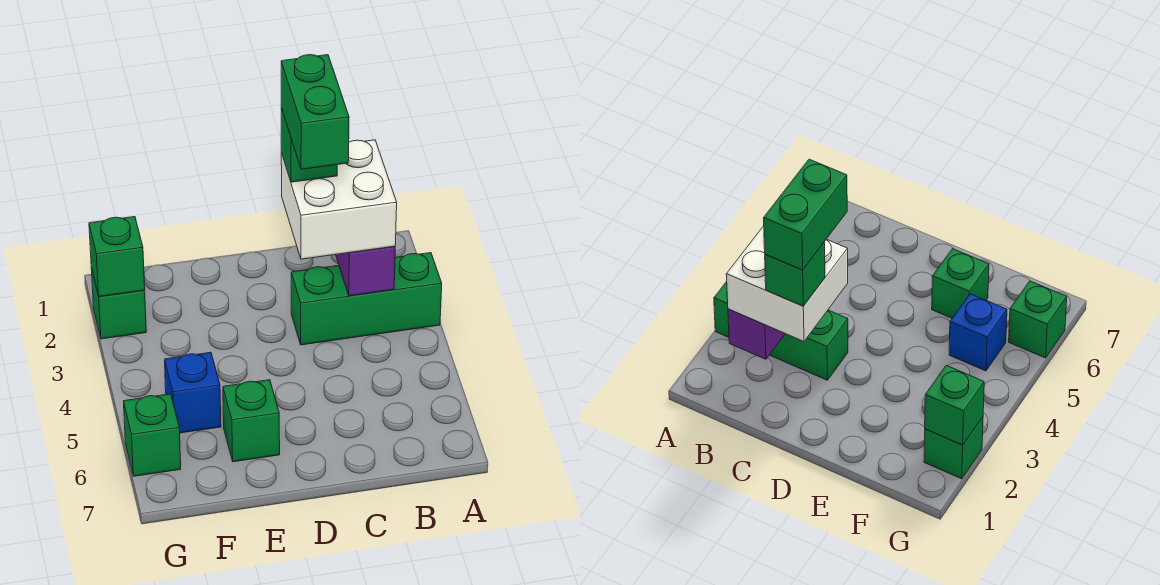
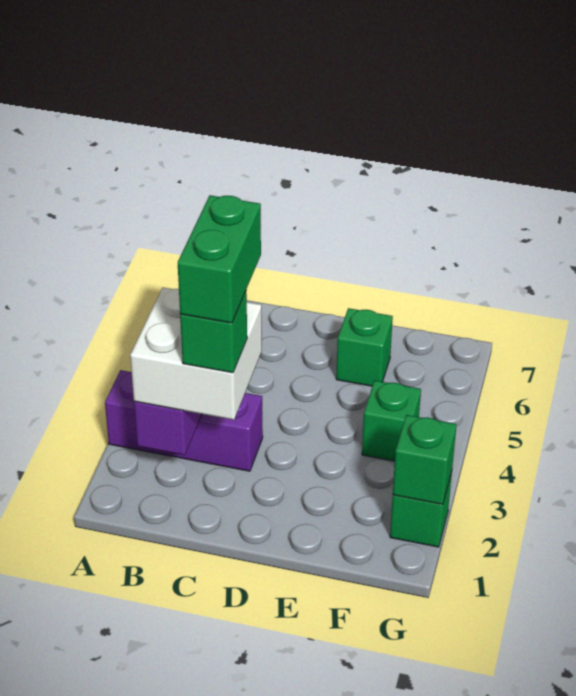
green 1x3 brick [291,253,442,345] -> purple 1x3 brick [105,370,263,471]
blue 1x1 brick [165,352,221,433] -> none
green 1x1 brick [124,394,181,476] -> green 1x1 brick moved to [362,381,421,461]

